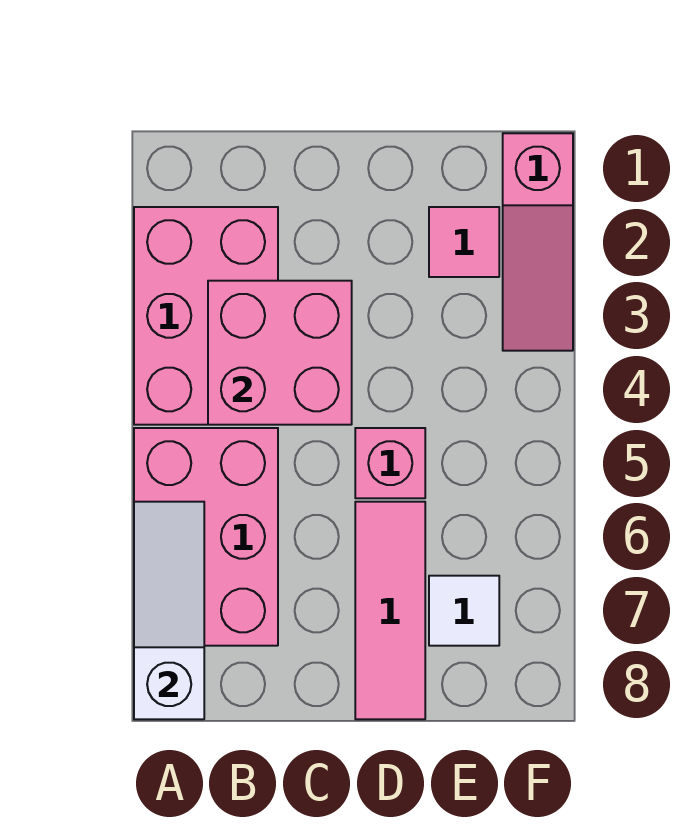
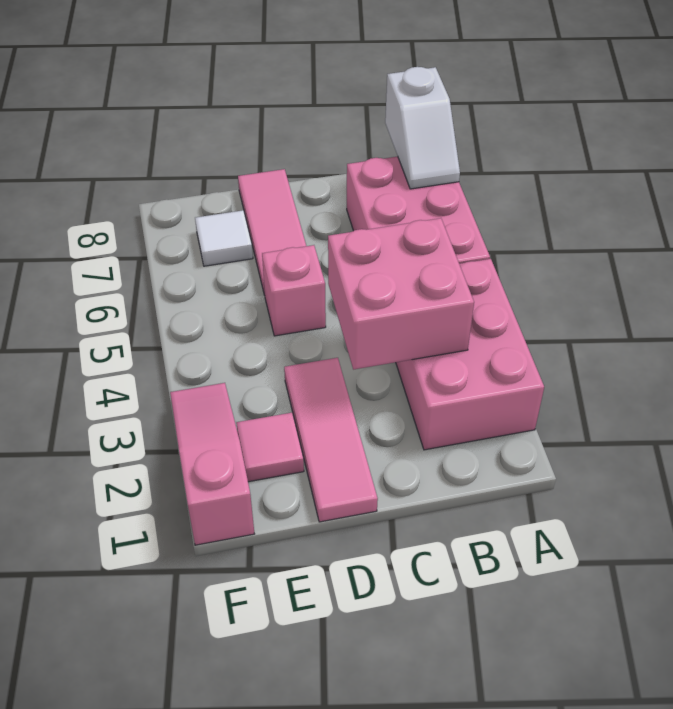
white 1x3 slope [134,502,204,719] -> white 1x2 slope [385,67,460,189]
none -> pink 1x3 tile [284,358,378,522]

